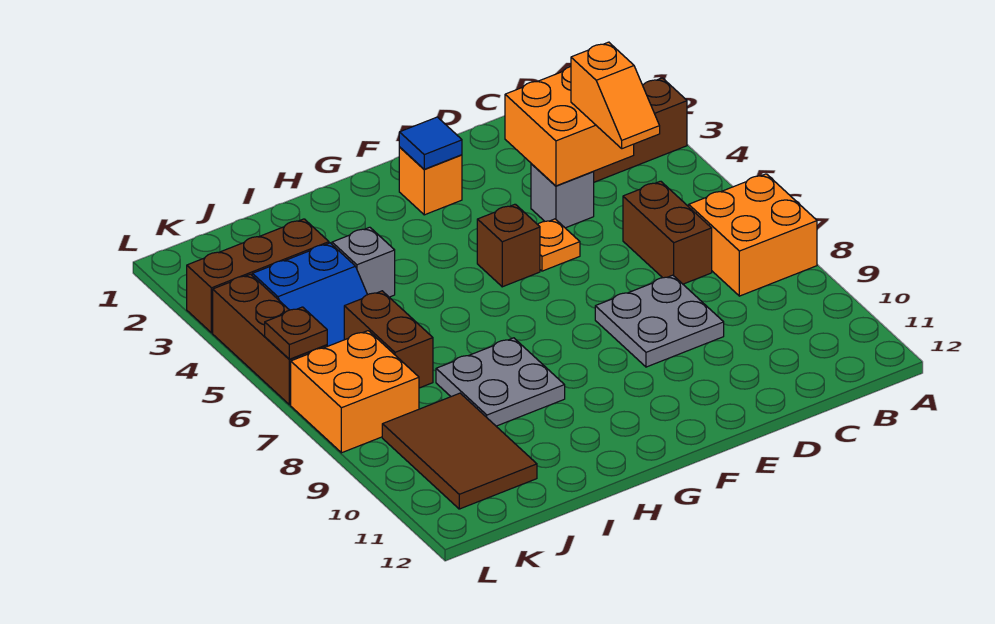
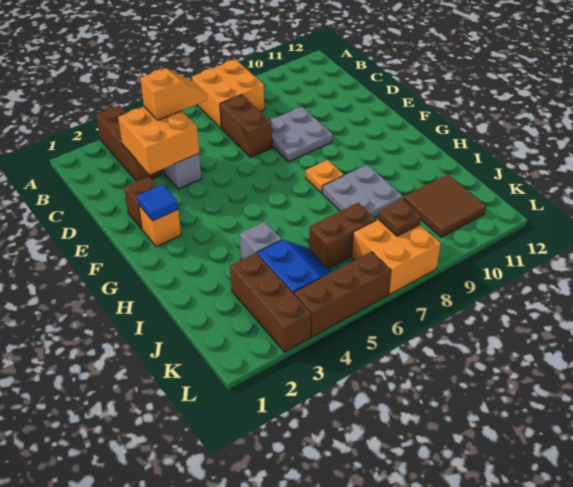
brown 1x2 brick [623,181,712,284] -> brown 1x2 brick turned to [220,95,272,157]
orange 1x1 plate [537,219,580,271] -> orange 1x1 plate moved to [306,160,344,193]
brown 1x1 brick [477,204,540,287] -> brown 1x1 brick moved to [124,177,157,229]
brown 2x3 tile [382,393,537,509] -> brown 2x2 tile [404,174,486,237]
brown 1x1 plate [265,307,327,359] -> brown 1x1 plate moved to [378,199,421,236]

